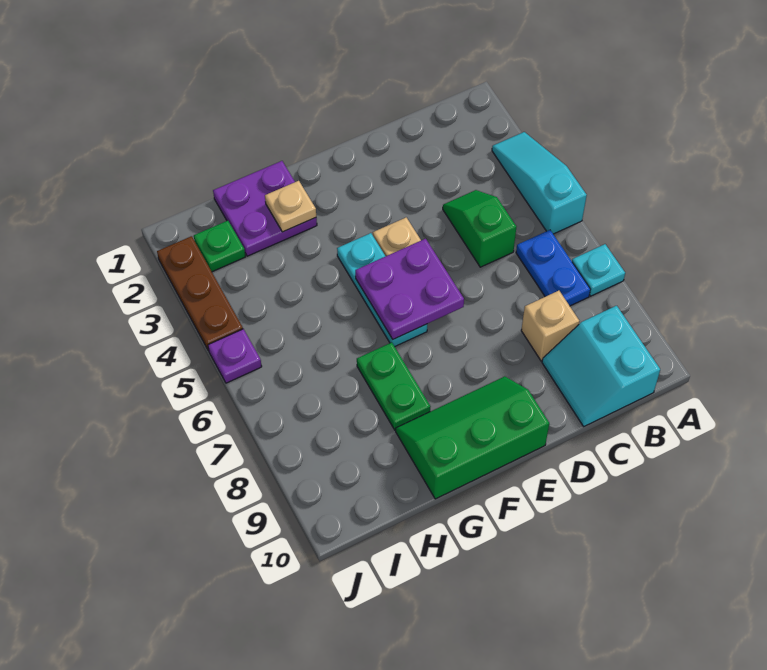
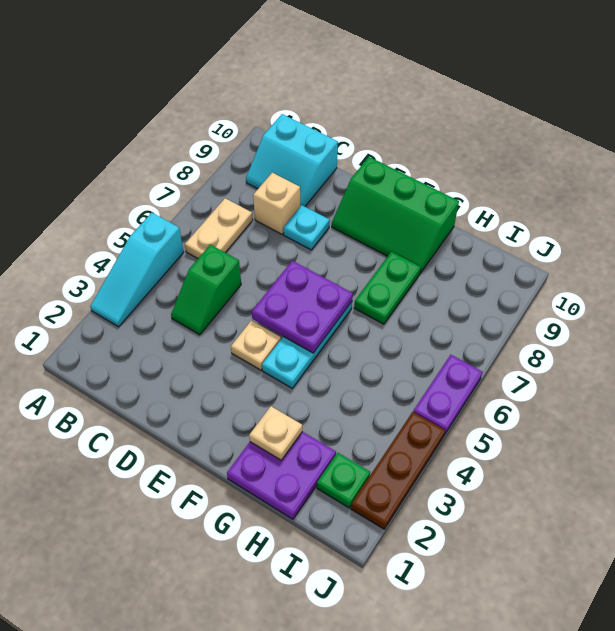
cyan 1x1 plate [572,244,625,296] -> cyan 1x1 plate moved to [283,205,330,250]
blue 1x2 plate [516,230,590,306] -> tan 1x2 plate [185,198,253,258]
cyan 2x2 slope [542,306,660,426] -> cyan 2x2 slope turned to [246,114,338,206]
purple 1x1 plate [208,329,262,383] -> purple 1x2 plate [413,355,482,435]

